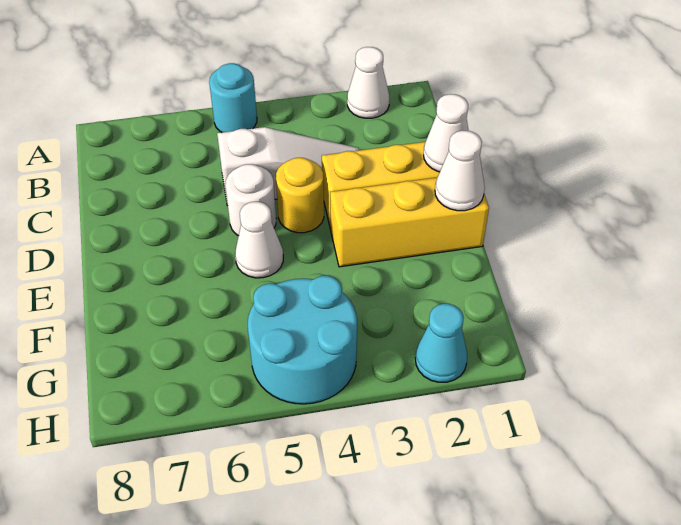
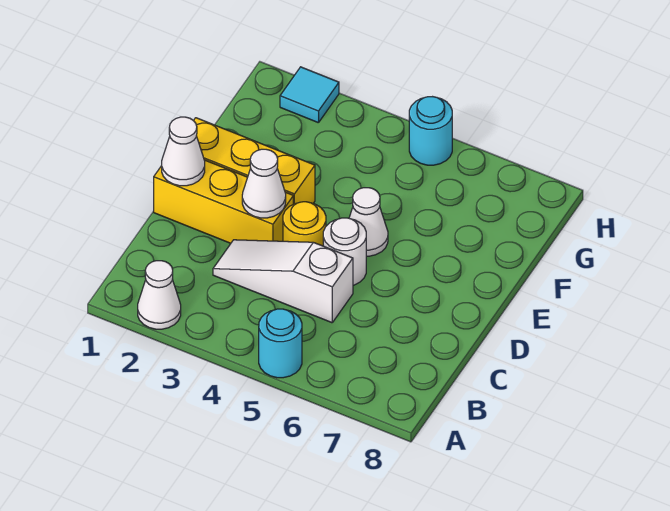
white 1x1 cone [435,131,485,211] -> white 1x1 cone moved to [242,149,286,218]
cyan 2x2 round brick [248,276,357,404] -> cyan 1x1 round brick [409,97,452,165]
cyan 1x1 cone [416,304,467,382] -> cyan 1x1 tile [280,67,339,123]

